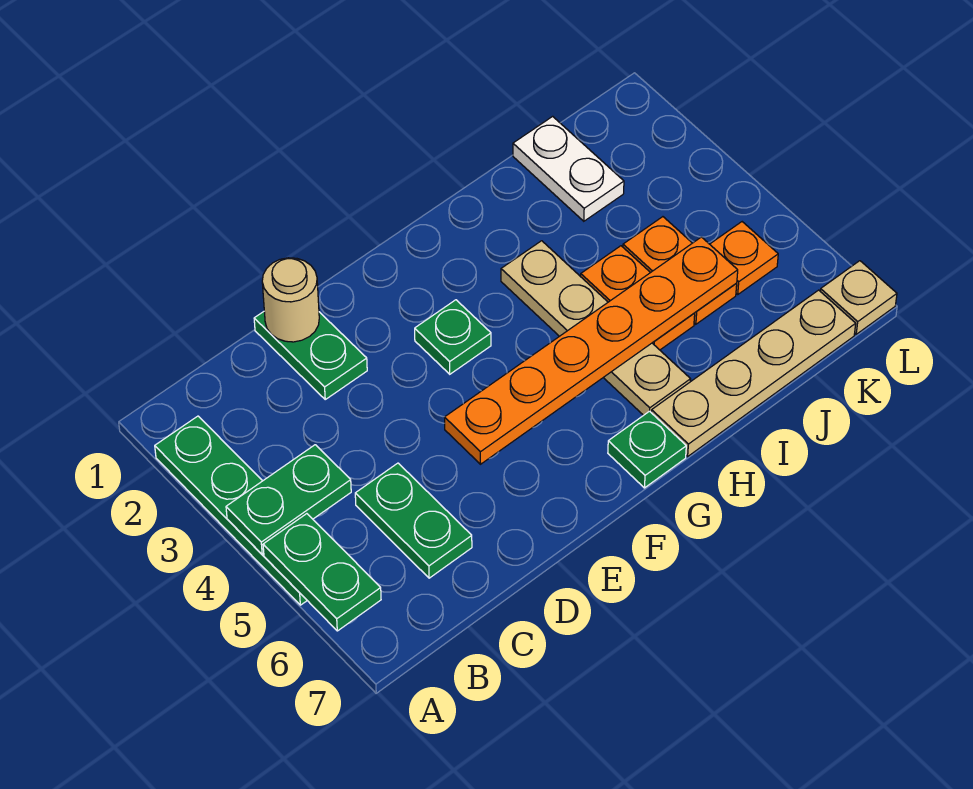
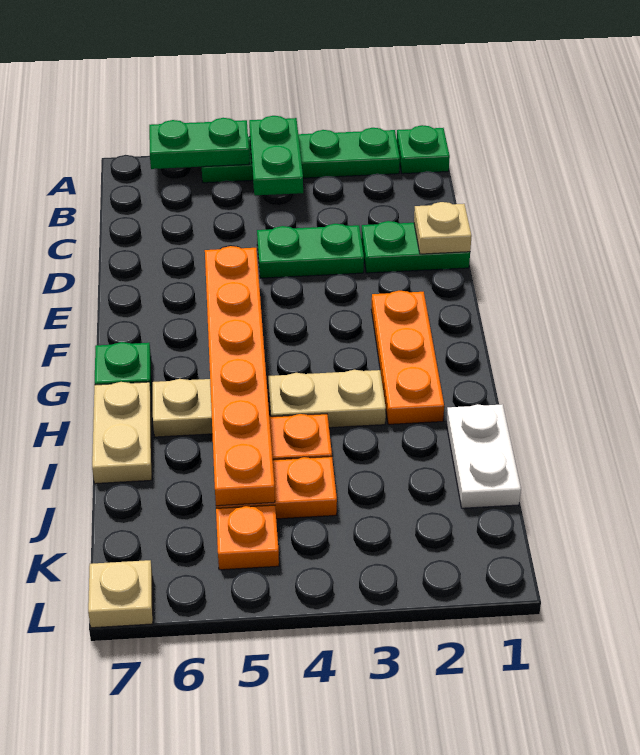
green 1x2 plate [355,463,472,578] -> green 1x2 plate moved to [257,224,364,278]
tan 1x1 round brick [262,258,319,342] -> tan 1x1 plate [414,202,472,254]
none -> orange 1x3 plate [371,291,444,424]
green 1x1 plate [415,300,491,374] -> green 1x1 plate moved to [397,125,450,174]
tan 1x4 plate [651,290,856,456] -> tan 1x2 plate [92,382,152,484]
white 1x2 plate [513,116,624,221] -> white 1x2 plate turned to [446,404,521,508]

